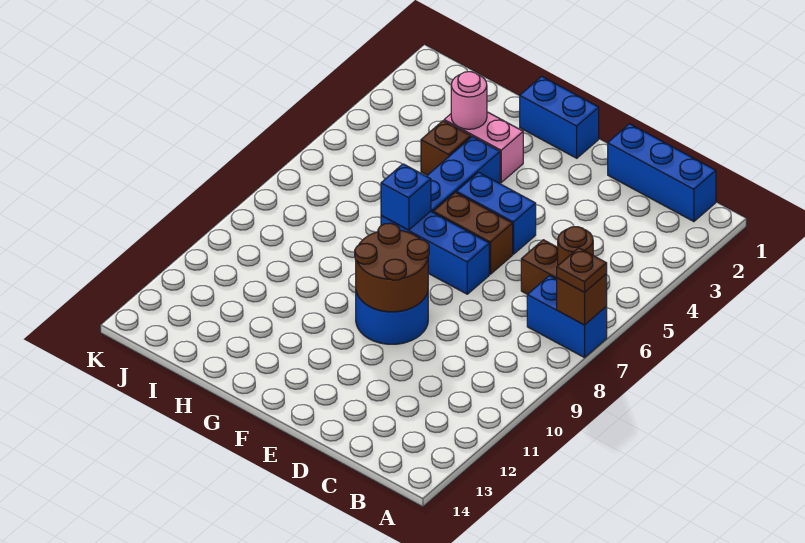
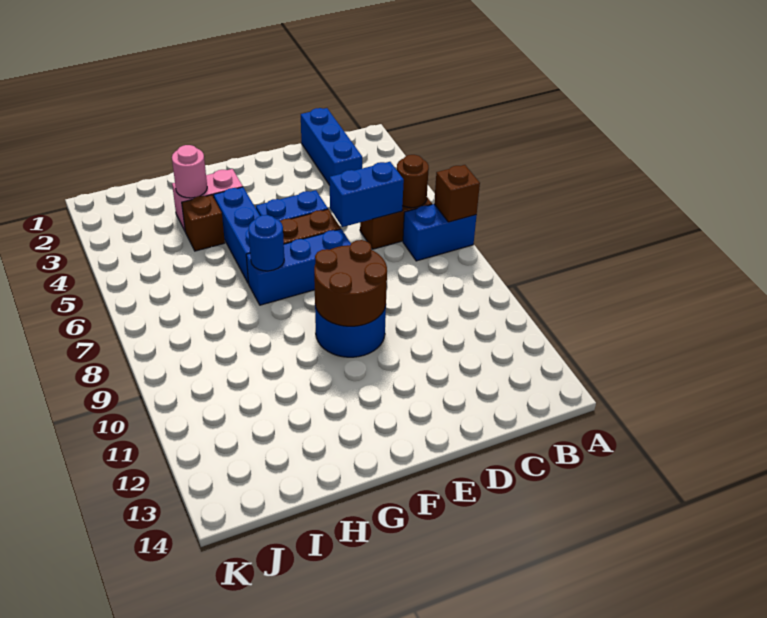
brown 1x1 plate [557,248,607,292] -> none
blue 1x3 brick [608,124,716,222] -> blue 1x3 brick turned to [301,108,362,185]
blue 1x2 brick [520,76,599,158] -> blue 1x2 brick moved to [330,162,404,227]
blue 1x1 brick [381,164,431,230] -> blue 1x1 round brick [248,215,284,271]

